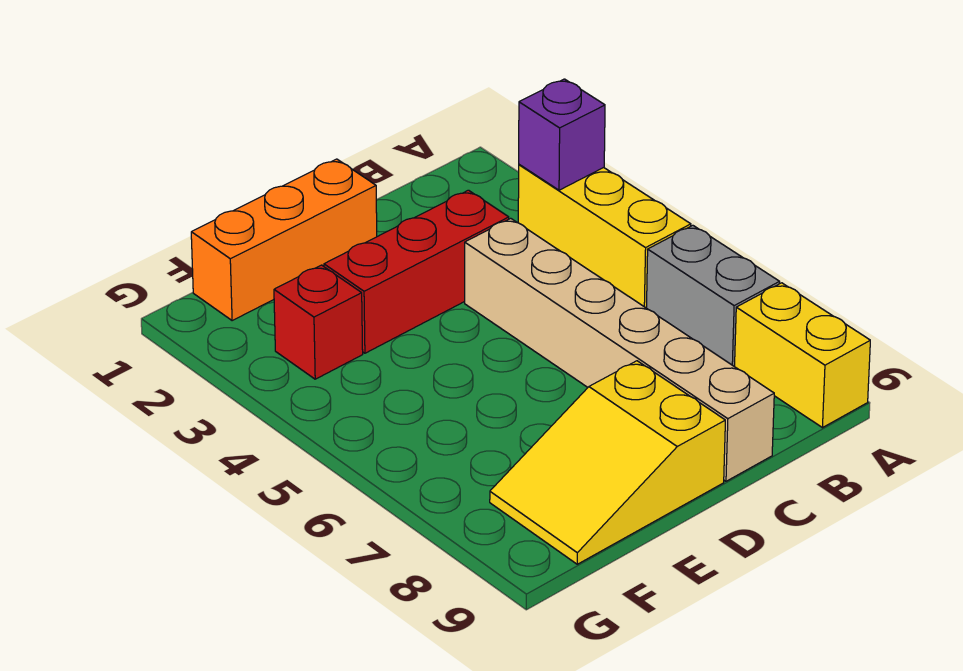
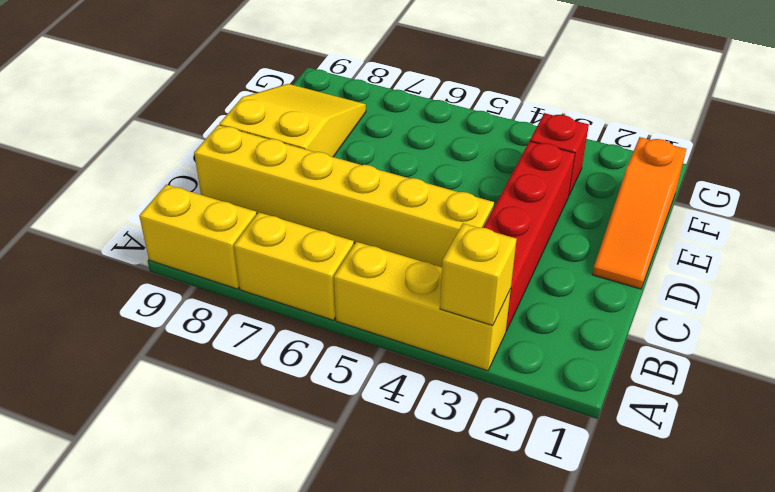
purple 1x1 brick [519,79,605,190] -> yellow 1x1 brick [440,223,517,326]
grey 1x2 brick [647,225,780,367] -> yellow 1x2 brick [234,212,354,320]
red 1x3 brick [324,190,509,353] -> red 1x4 brick [483,141,575,331]
tan 1x6 brick [465,218,774,481] -> yellow 1x6 brick [194,125,494,267]
orange 1x3 brick [191,159,377,321] -> orange 1x3 slope [592,137,686,289]

